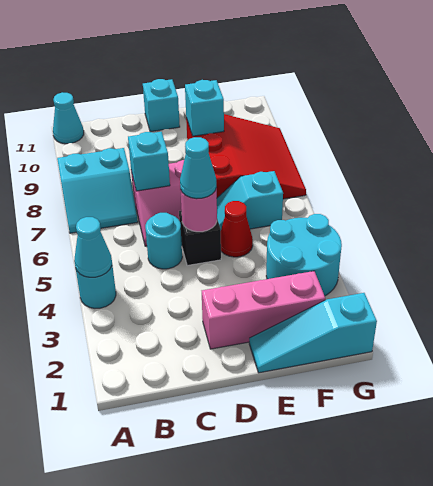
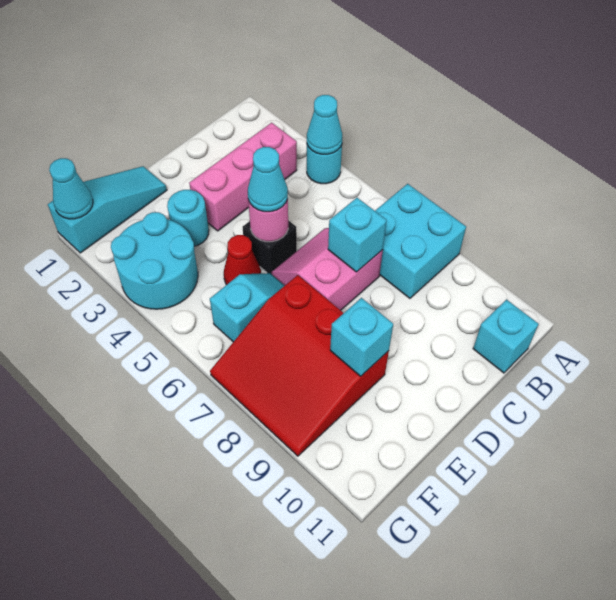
cyan 2x2 slope [57,148,138,233] -> cyan 2x2 brick [375,184,466,298]
cyan 1x1 cone [53,92,84,144] -> cyan 1x1 cone moved to [49,158,93,219]
cyan 1x1 round brick [145,213,182,269] -> cyan 1x1 round brick moved to [167,190,209,246]
pink 1x3 brick [202,271,325,349] -> pink 1x3 brick moved to [189,123,297,231]
cyan 1x1 brick [143,79,180,132] -> cyan 1x1 brick moved to [473,299,539,373]

